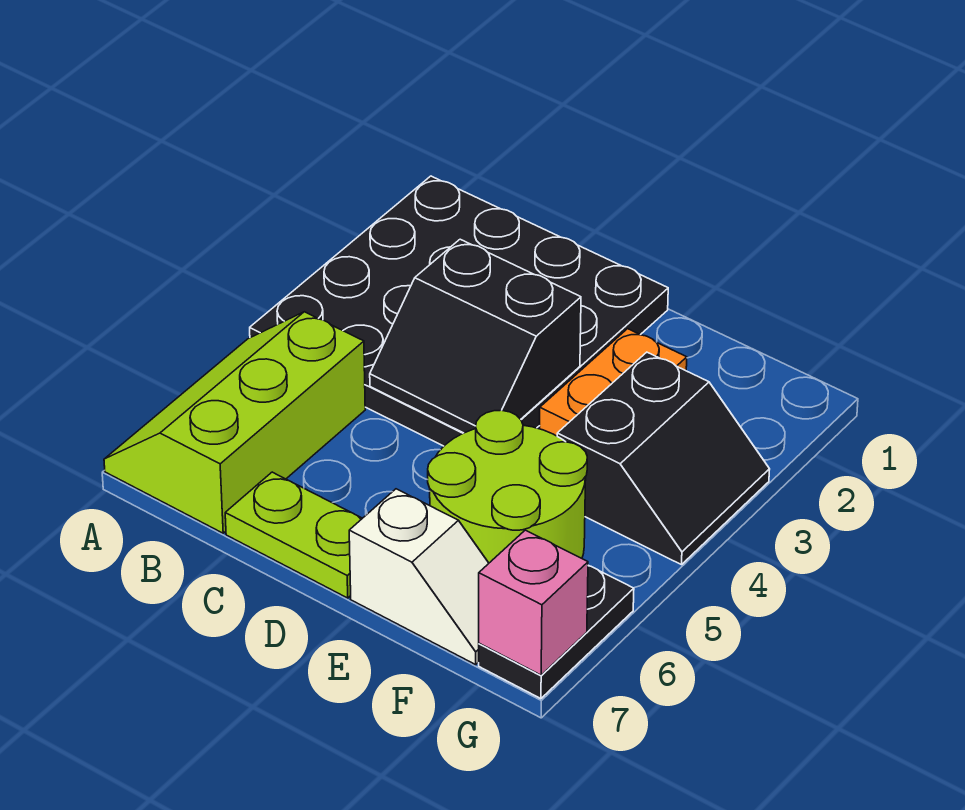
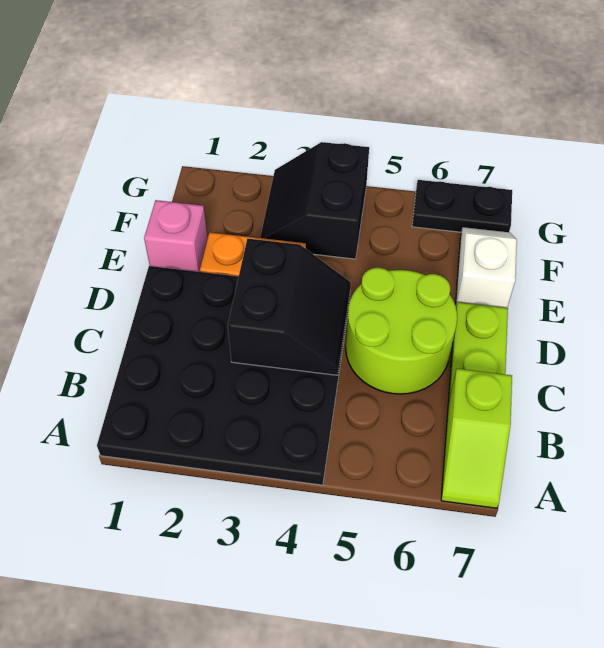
lime 2x3 slope [104,312,365,533] -> lime 1x2 slope [441,369,512,508]
lime 2x2 round brick [428,410,587,563] -> lime 2x2 round brick moved to [346,268,457,394]
black 2x2 slope [557,352,770,565] -> black 2x2 slope turned to [260,142,369,259]
pink 1x1 brick [479,530,588,675] -> pink 1x1 brick moved to [144,200,208,272]

